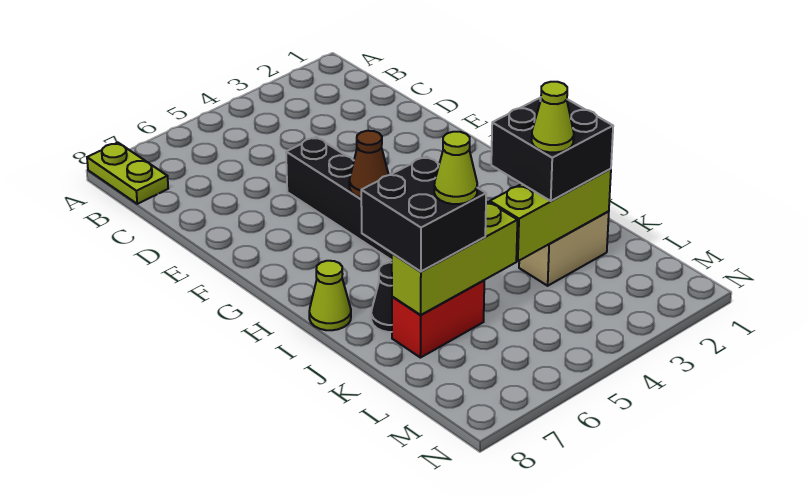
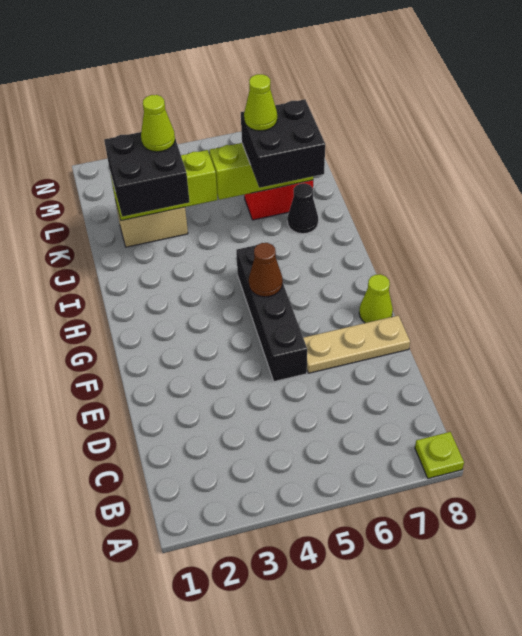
lime 1x2 plate [87,143,168,204] -> lime 1x1 plate [415,432,464,479]
none -> tan 1x3 plate [303,315,410,373]
lime 1x1 cone [309,261,351,330] -> lime 1x1 cone moved to [359,274,393,323]

